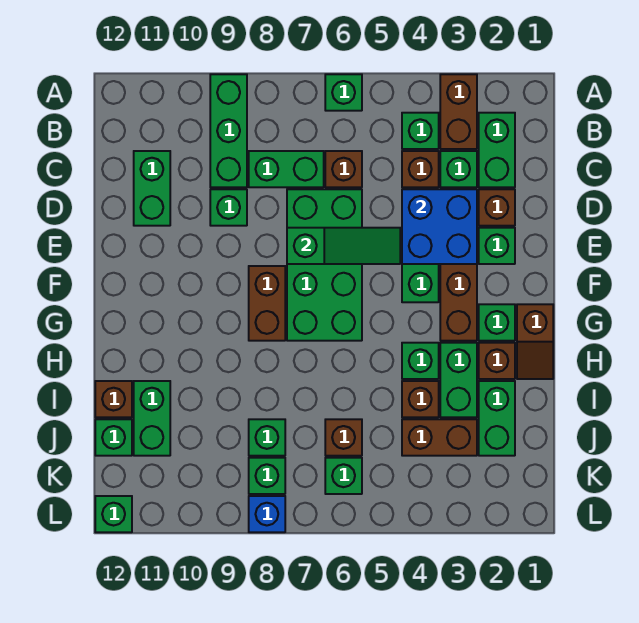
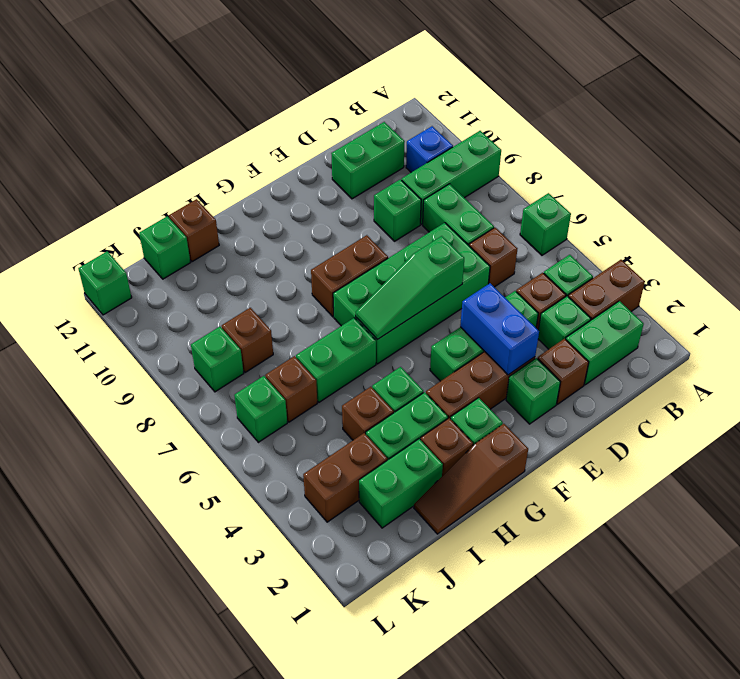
blue 2x2 brick [402,189,477,264] -> blue 1x2 brick [460,283,539,375]
green 1x3 slope [287,228,400,264] -> green 1x3 slope turned to [356,236,464,340]
brown 1x2 slope [517,304,553,379] -> brown 1x3 slope [414,424,528,534]
green 1x2 brick [134,381,170,456] -> green 1x2 brick moved to [296,318,376,402]
brown 1x2 brick [402,419,477,456] -> brown 1x2 brick turned to [303,433,387,522]
green 1x1 brick [249,419,285,456] -> brown 1x1 brick [222,308,273,373]
blue 1x1 brick [249,496,285,532] -> blue 1x1 brick moved to [406,126,453,172]

